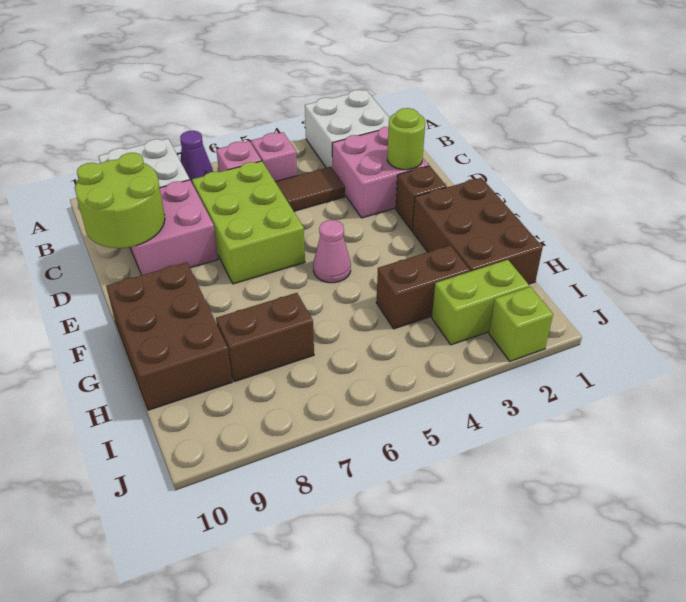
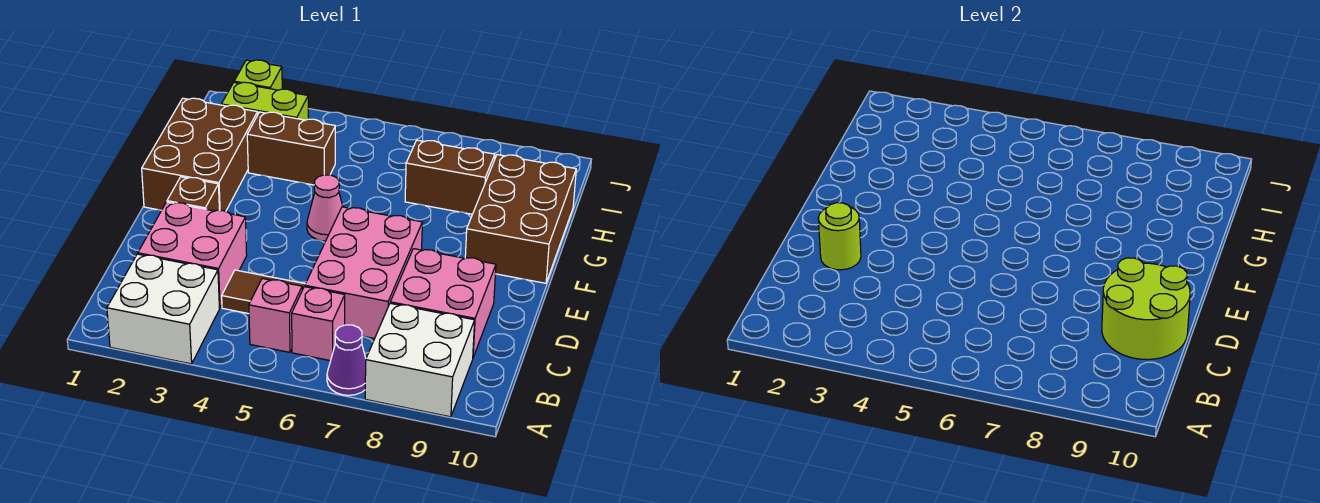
lime 2x3 brick [192,161,305,284] -> pink 2x3 brick [305,207,422,339]

